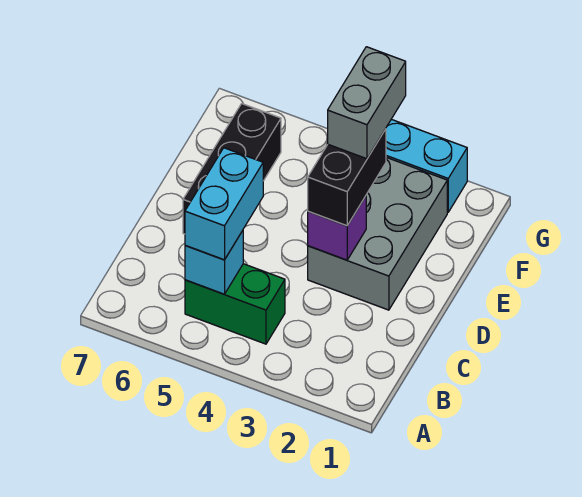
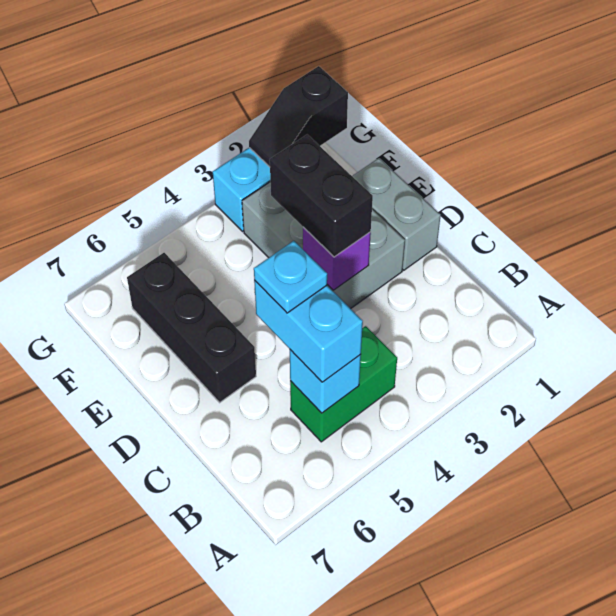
none -> cyan 1x1 plate [254,241,327,313]
grey 1x2 brick [328,47,406,159] -> grey 1x2 brick moved to [352,158,441,270]
none -> black 1x2 slope [249,66,348,167]

